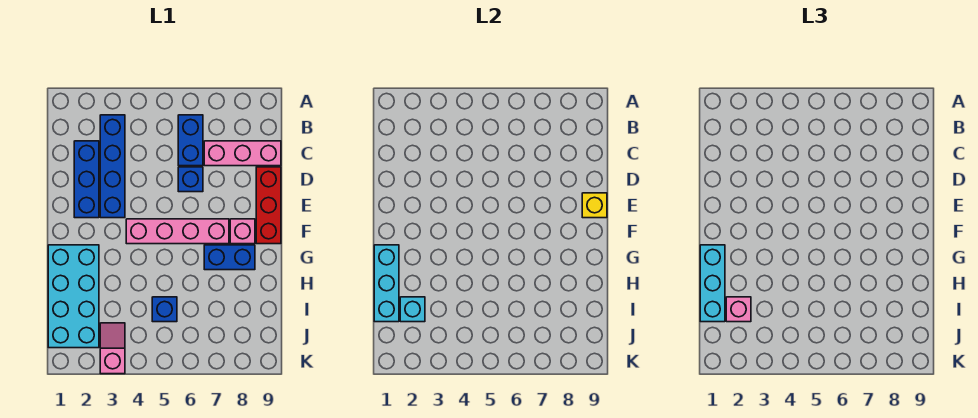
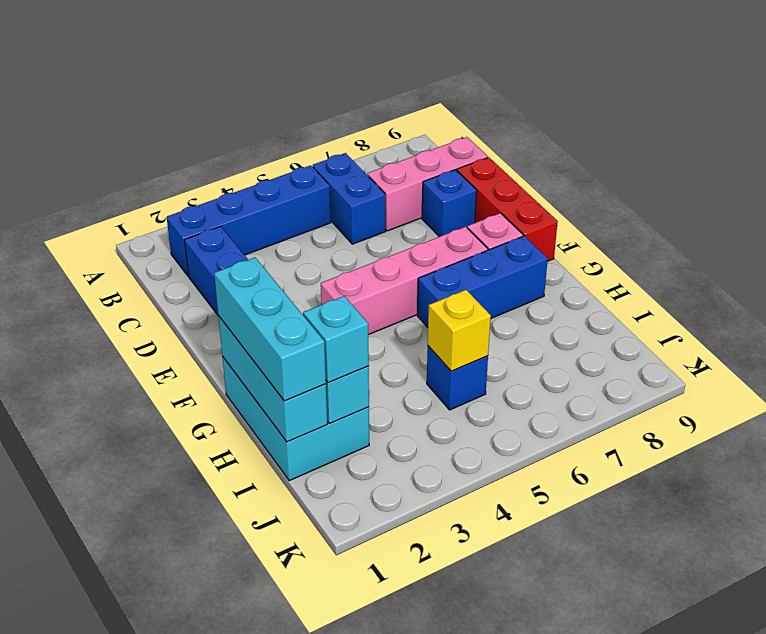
blue 1x4 brick [100,115,125,218] -> blue 1x4 brick turned to [167,165,331,276]
blue 1x1 brick [178,167,203,192] -> blue 1x1 brick moved to [422,170,477,237]
yellow 1x1 brick [582,193,607,218] -> yellow 1x1 brick moved to [428,290,491,371]
cyan 2x4 brick [48,245,99,348] -> cyan 2x3 brick [222,356,369,481]
blue 1x2 brick [204,245,255,270] -> blue 1x3 brick [417,236,548,327]
pink 1x1 brick [726,297,751,322] -> cyan 1x1 brick [303,296,369,383]
pink 1x2 slope [100,323,125,374] -> none

